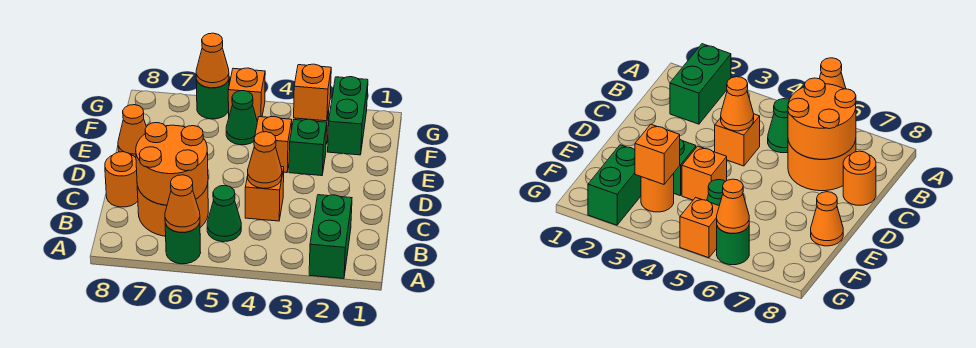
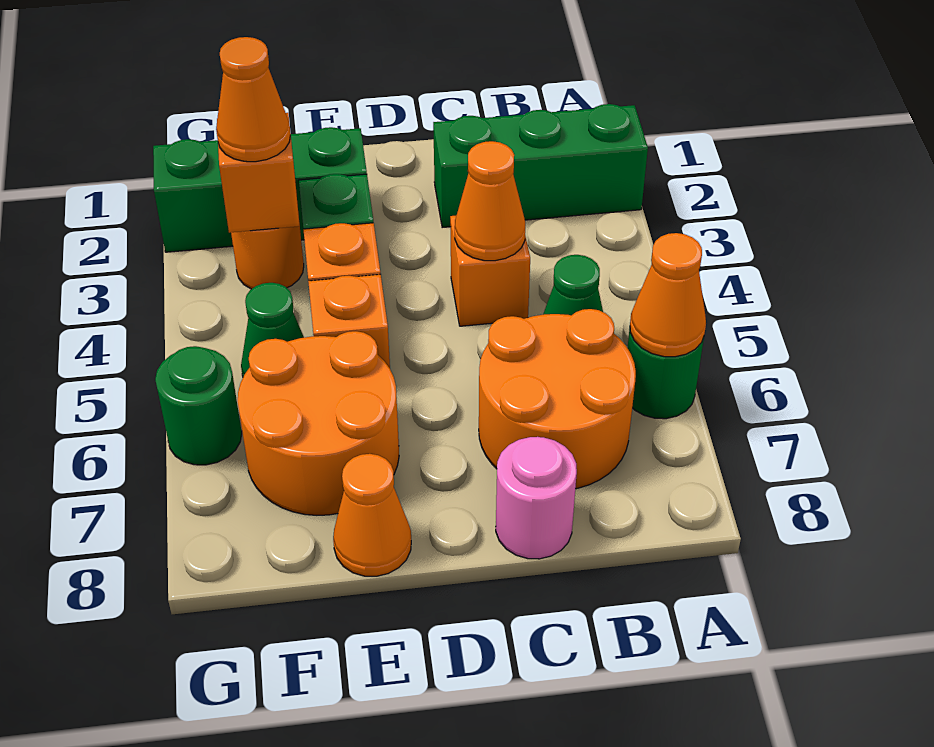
green 1x2 brick [309,195,352,279] -> green 1x3 brick [433,104,648,228]
orange 2x2 round brick [136,123,208,205] -> orange 2x2 round brick moved to [238,331,399,515]
orange 1x1 round brick [105,152,138,207] -> pink 1x1 round brick [496,437,577,559]
green 1x2 brick [328,77,368,155] -> green 1x3 brick [153,127,367,252]
orange 1x1 brick [228,68,265,121] -> orange 1x1 brick moved to [308,274,390,368]
orange 1x1 cone [196,33,229,88] -> orange 1x1 cone moved to [216,37,290,162]

